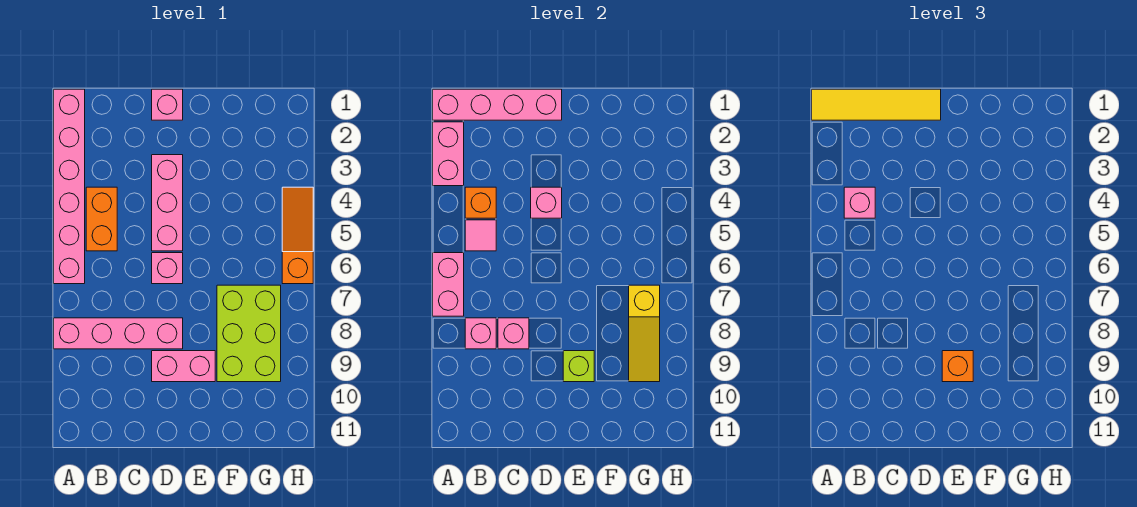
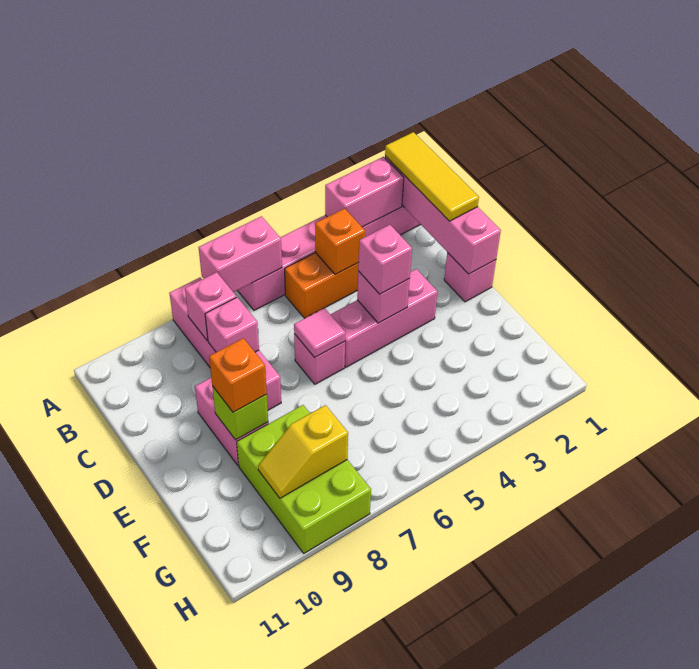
yellow 1x4 tile [812,89,941,120] -> yellow 1x3 tile [385,132,479,221]
pink 1x1 brick [844,187,875,218] -> pink 1x1 brick moved to [358,225,412,294]
pink 1x1 tile [465,220,496,251] -> pink 1x1 tile moved to [294,308,345,357]
lime 2x3 brick [217,285,281,382] -> lime 2x3 brick turned to [237,405,371,553]
yellow 1x3 slope [629,285,660,382] -> yellow 1x2 slope [258,405,348,498]
orange 1x3 slope [282,187,313,284] -> none

